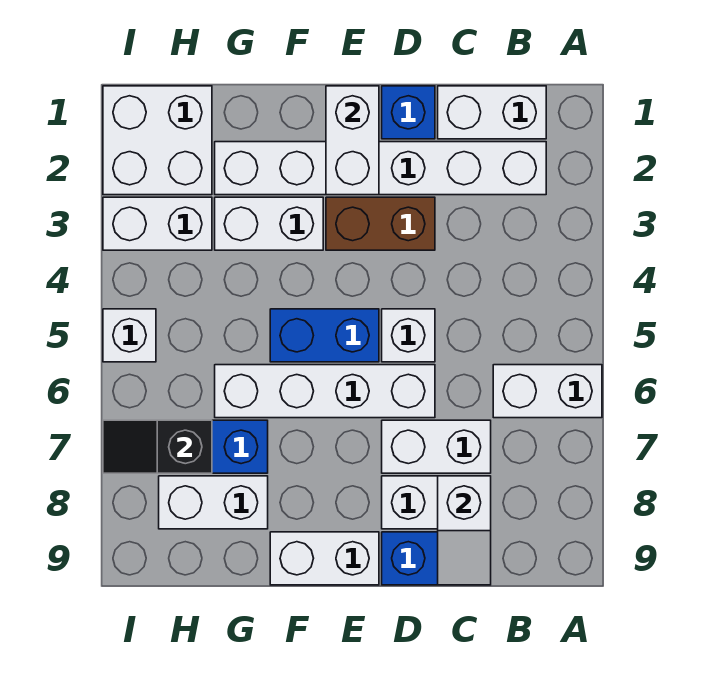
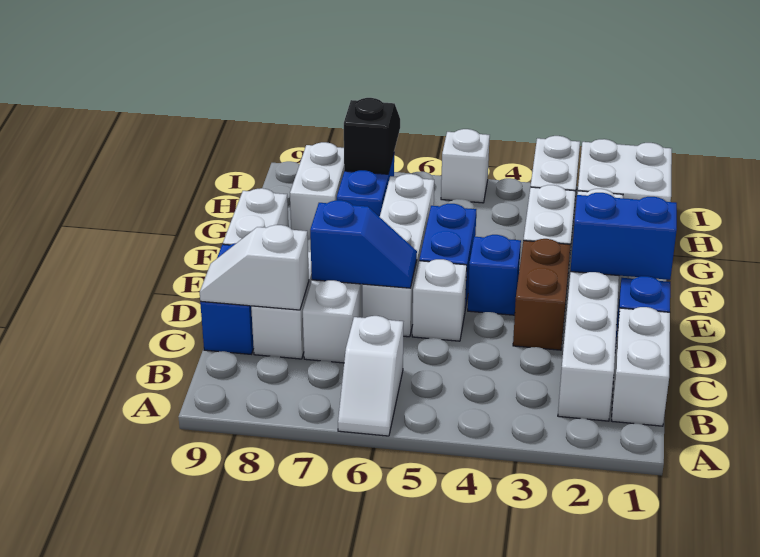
white 1x2 brick [493,365,602,418] -> white 1x2 slope [338,316,403,436]
none -> blue 1x2 slope [310,200,417,288]
white 1x2 brick [326,86,379,195] -> blue 1x2 brick [571,193,677,280]
none -> blue 1x1 brick [468,235,521,315]

